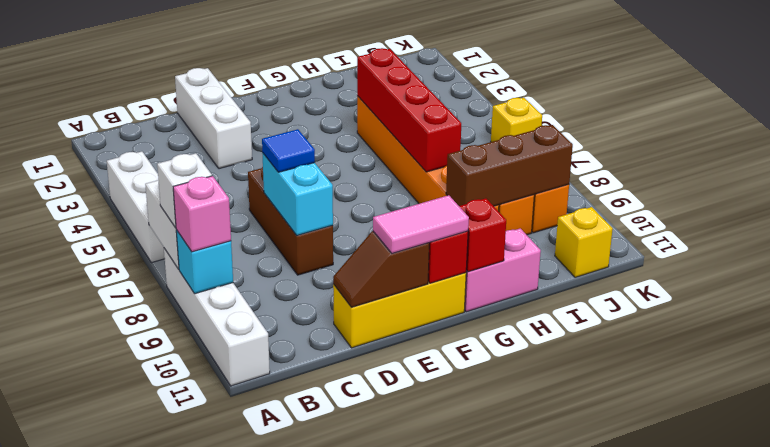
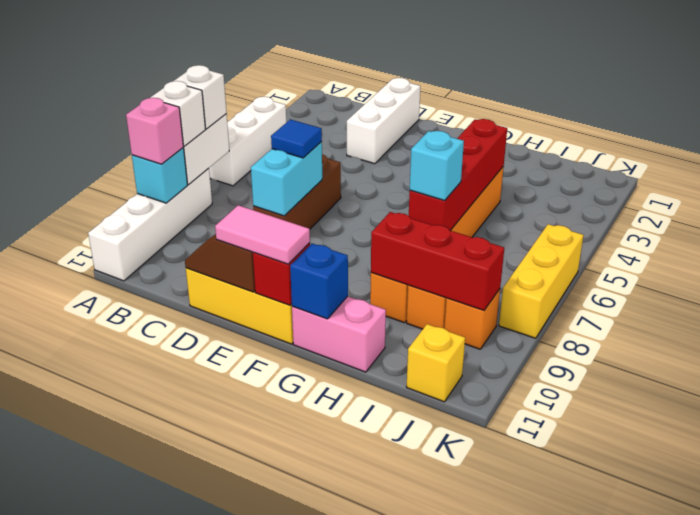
none -> white 1x1 brick [174,65,227,129]
red 1x1 brick [459,198,506,272] -> blue 1x1 brick [290,244,348,319]
none -> cyan 1x1 brick [410,131,464,200]
brown 1x3 brick [446,125,573,206] -> red 1x3 brick [371,212,504,310]
yellow 1x1 brick [491,98,542,142] -> yellow 1x3 brick [499,224,584,338]

